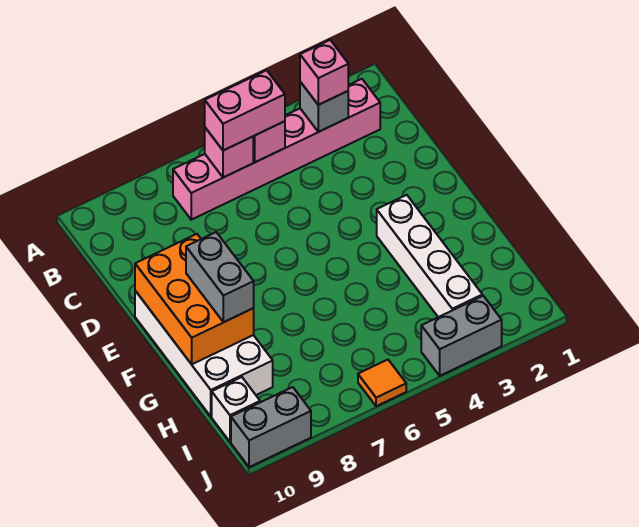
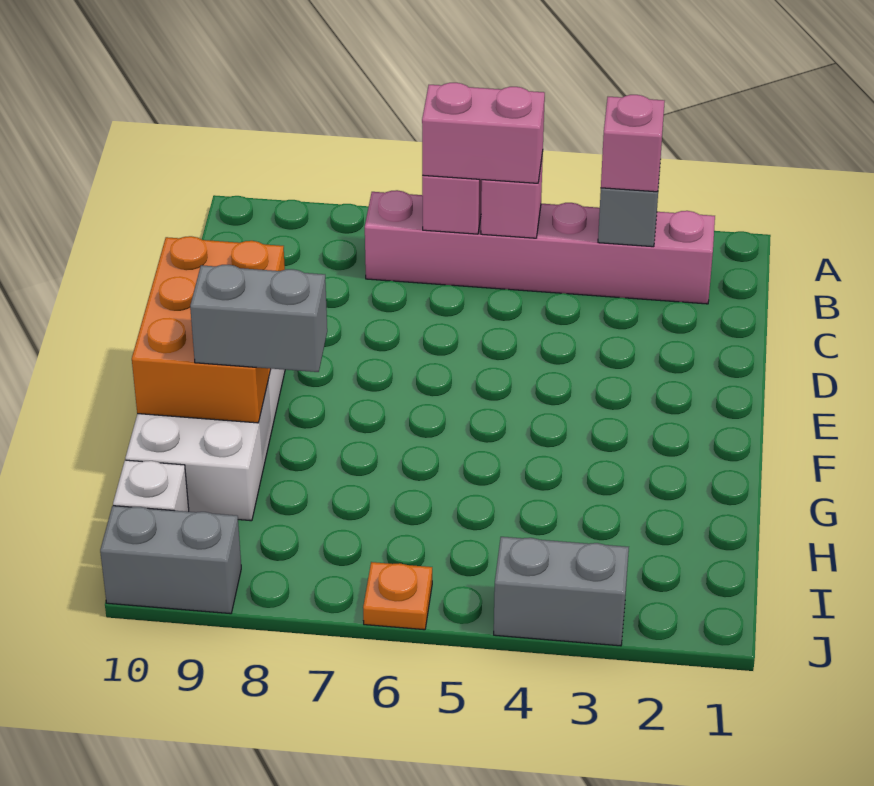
white 1x4 brick [377,195,482,317] -> none
grey 1x2 brick [186,232,254,322] -> grey 1x2 brick turned to [190,265,327,372]
orange 1x1 tile [358,360,406,406] -> orange 1x1 plate [363,562,432,630]

